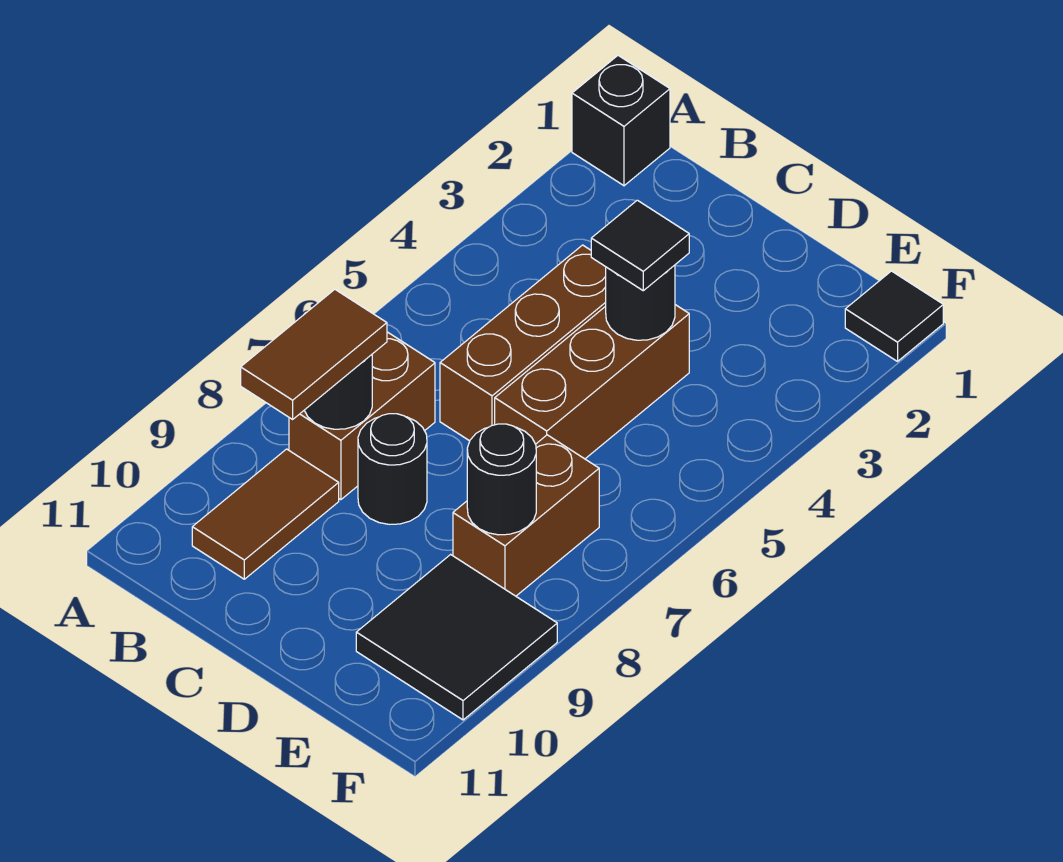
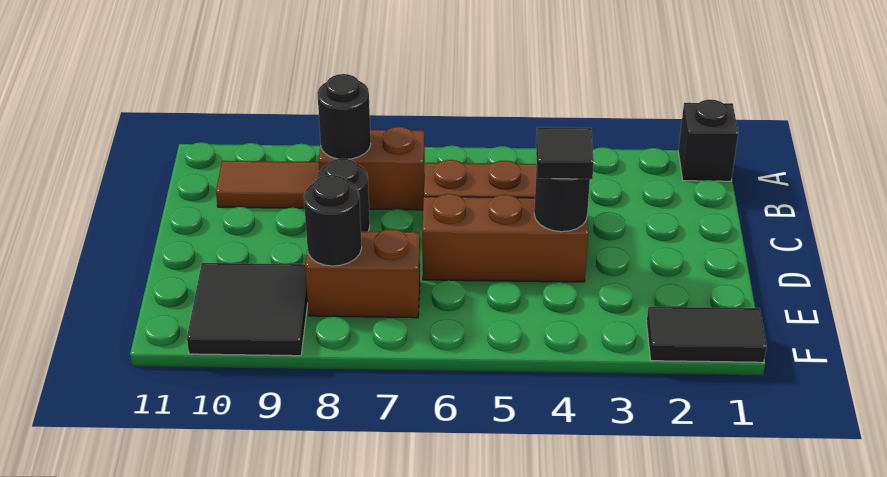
brown 1x2 tile [241,289,387,419] -> none
black 1x1 tile [845,271,943,361] -> black 1x2 tile [647,307,767,362]

